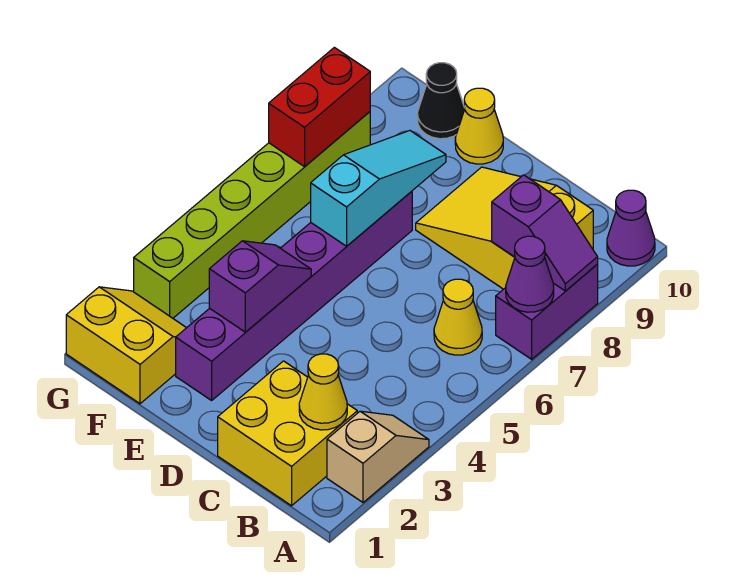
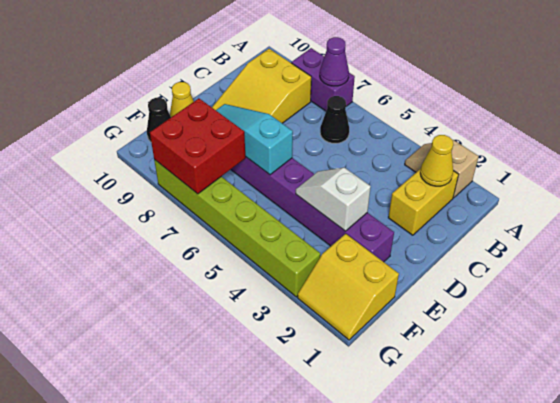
purple 1x2 slope [492,175,598,291] -> none
purple 1x1 cone [607,190,655,266] -> none
yellow 2x2 brick [218,361,357,506] -> yellow 1x2 brick [388,169,459,235]
yellow 1x1 cone [434,279,482,355] -> black 1x1 cone [320,96,349,143]
purple 1x2 slope [209,241,311,332] -> white 1x2 slope [296,168,371,231]
yellow 2x2 slope [66,287,186,404] -> yellow 2x2 slope turned to [298,234,399,340]
red 1x2 brick [269,47,370,167] -> red 2x2 brick [150,99,245,194]

